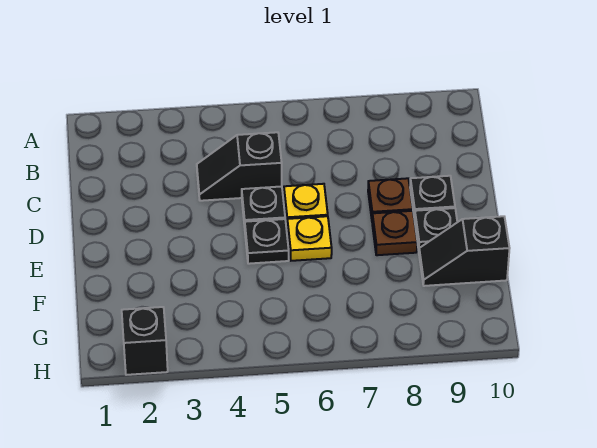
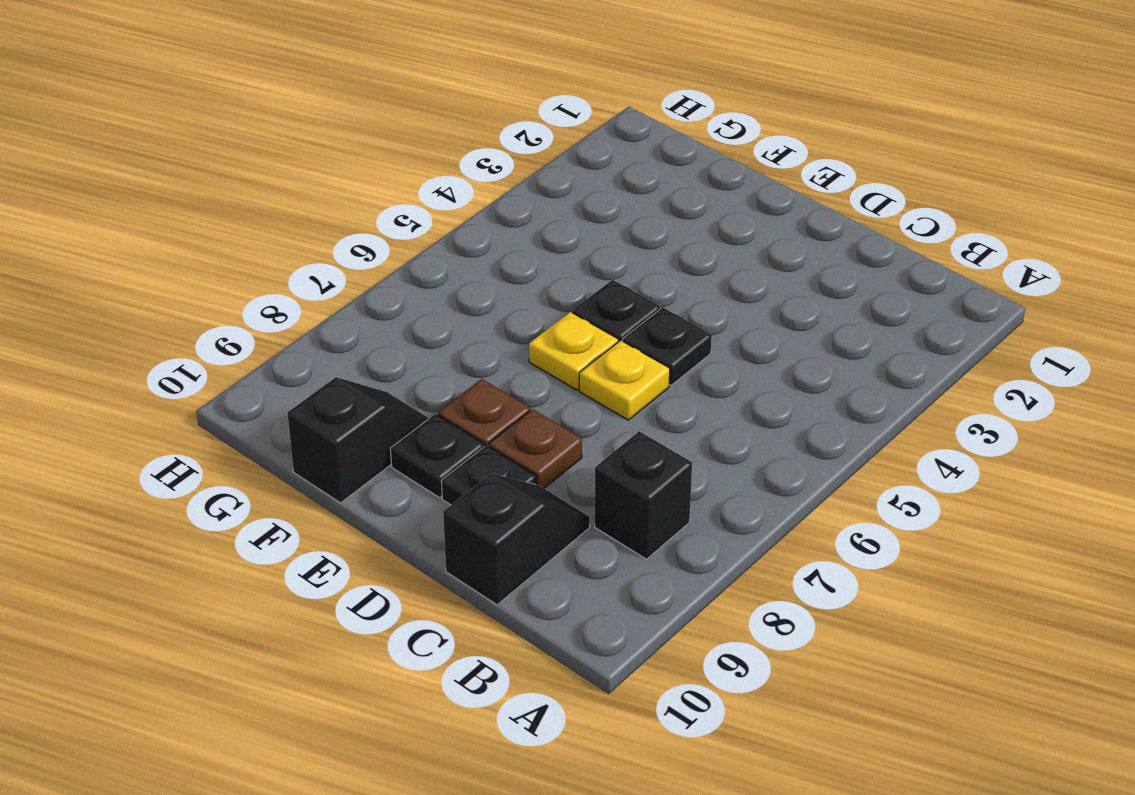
black 1x2 slope [197,132,282,201] -> black 1x2 slope moved to [443,473,590,605]
black 1x1 brick [122,307,168,375] -> black 1x1 brick moved to [595,431,692,559]

